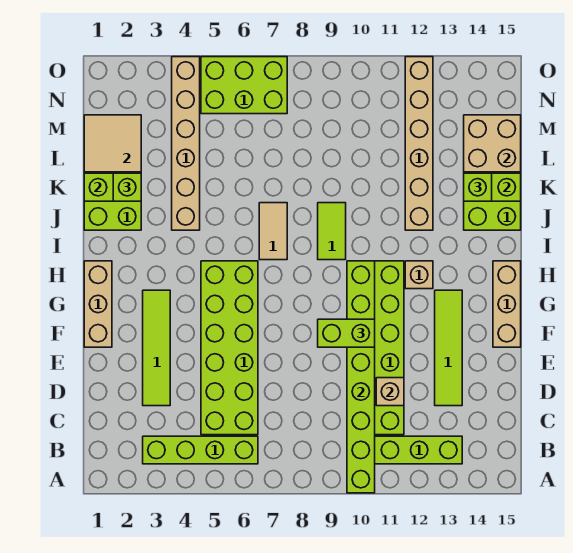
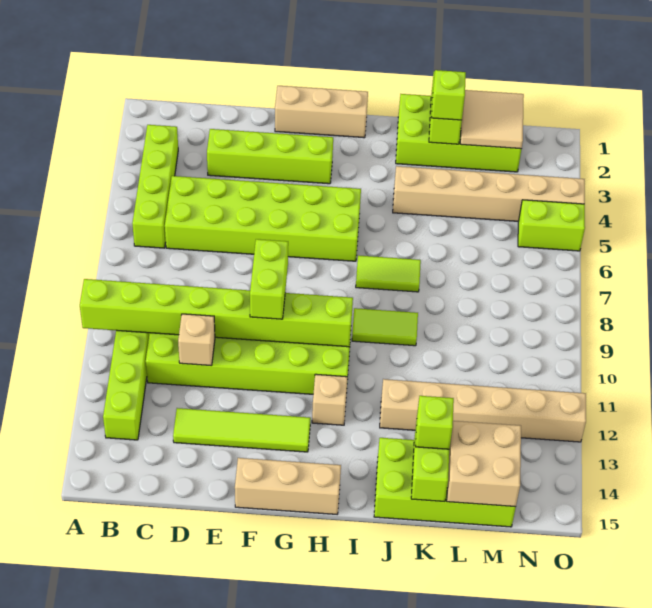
lime 1x4 tile [143,290,170,406] -> lime 1x4 brick [207,129,333,184]
tan 1x2 tile [259,203,287,260] -> lime 1x2 tile [356,255,421,292]
lime 2x3 brick [201,57,287,114] -> lime 1x2 brick [518,200,585,251]

